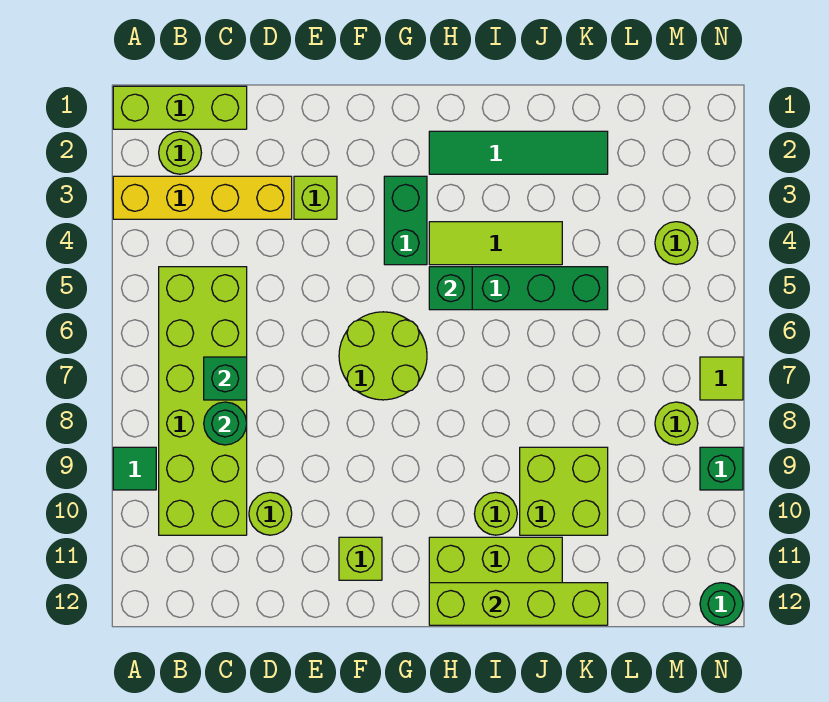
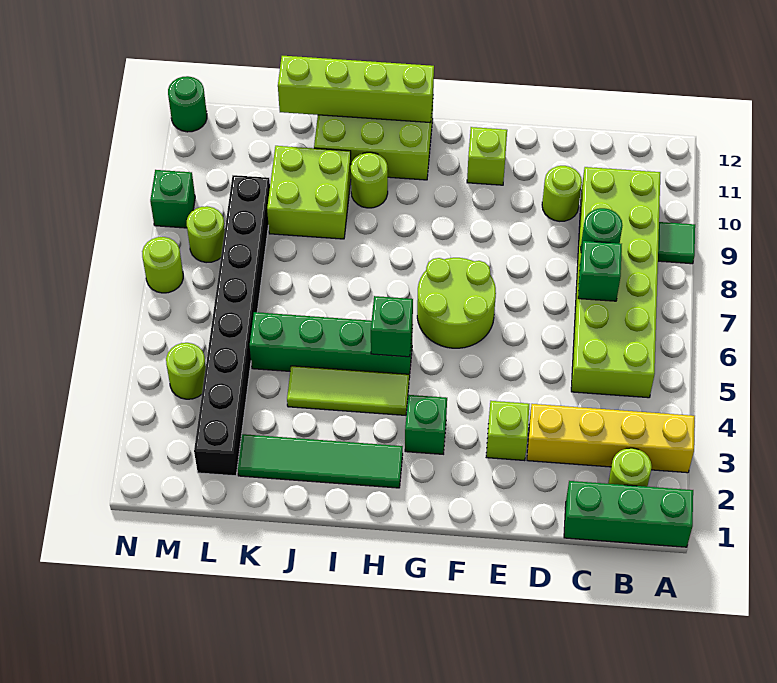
lime 1x3 brick [113,86,247,129] -> green 1x3 brick [564,481,693,547]
green 1x2 brick [384,176,427,265] -> green 1x1 brick [405,395,447,454]
none -> black 1x8 brick [194,175,270,476]
lime 1x1 tile [700,357,743,400] -> lime 1x1 round brick [142,237,183,293]

